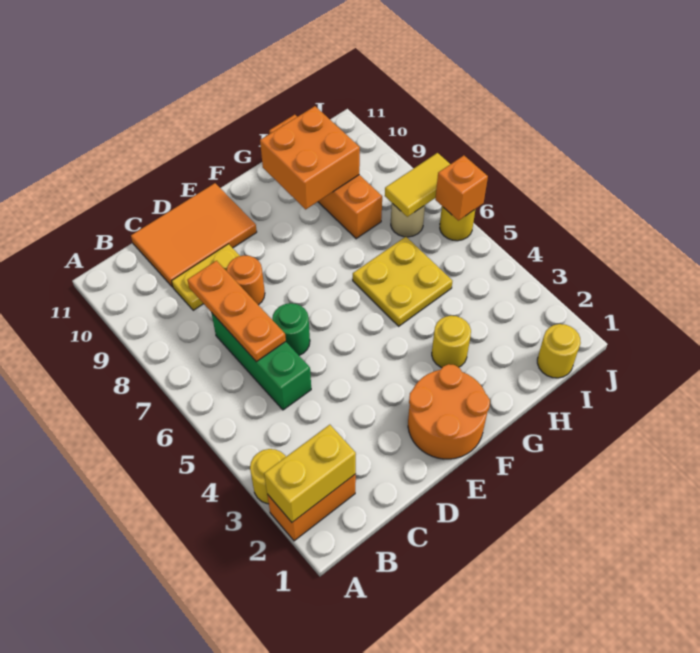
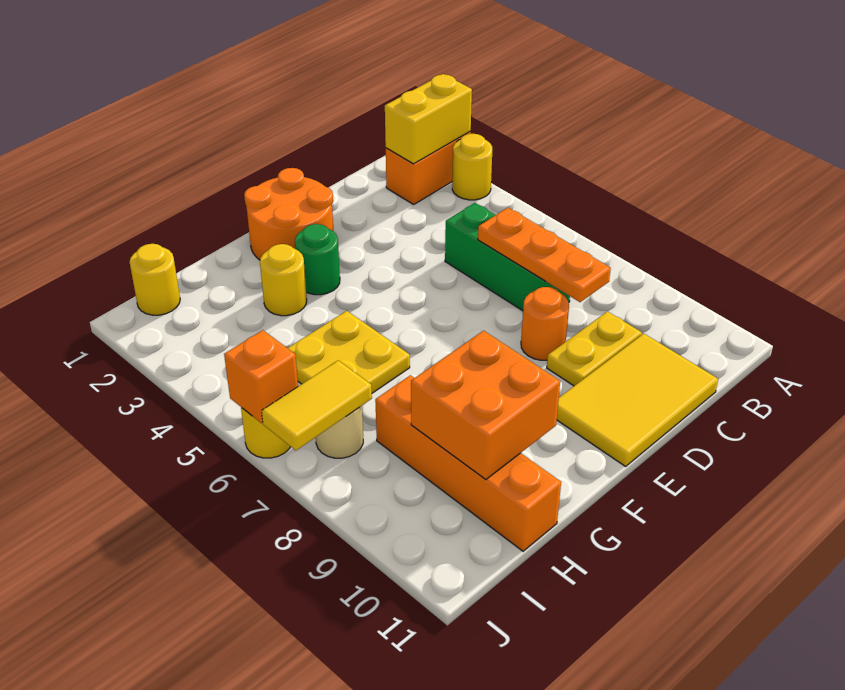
orange 2x3 tile [131,183,257,287] -> yellow 2x3 tile [557,334,718,466]
green 1x1 round brick [272,303,310,355] -> green 1x1 round brick moved to [295,224,340,295]

